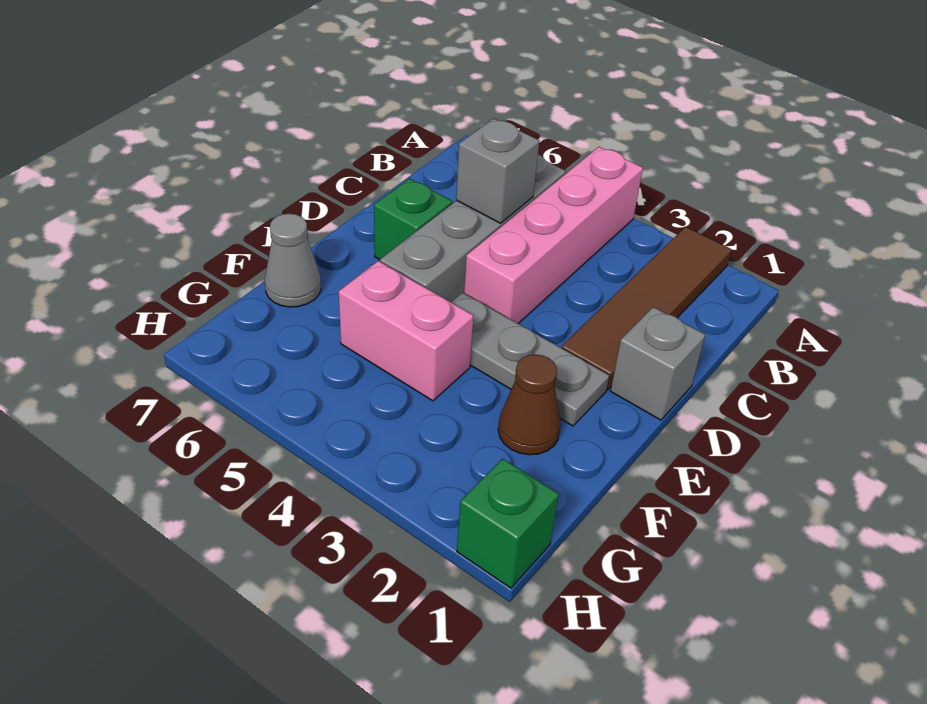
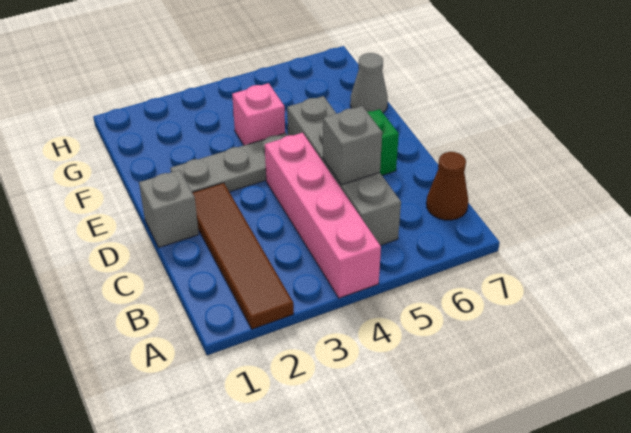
brown 1x1 cone [498,354,561,455] -> brown 1x1 cone moved to [426,152,468,220]
pink 1x2 brick [339,261,473,401] -> pink 1x1 brick [232,83,285,145]
green 1x1 brick [457,459,559,588] -> none

